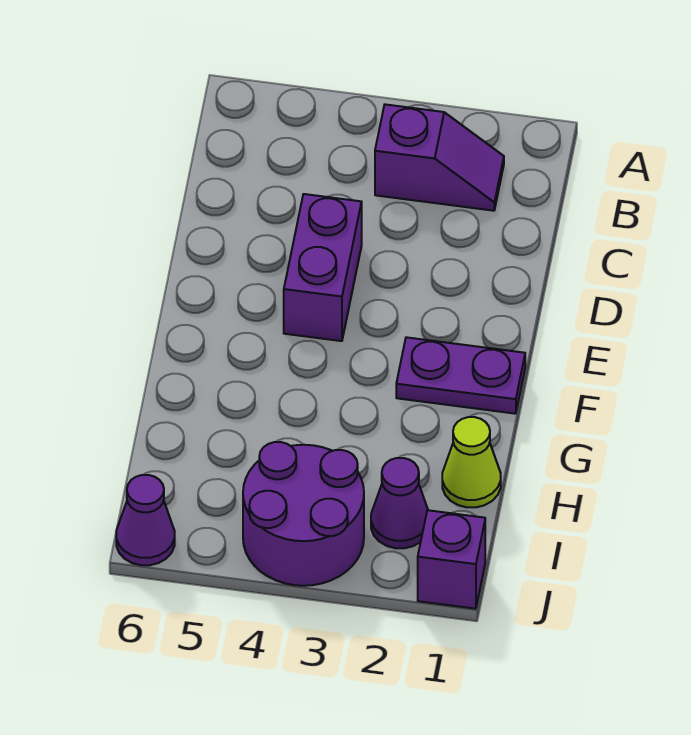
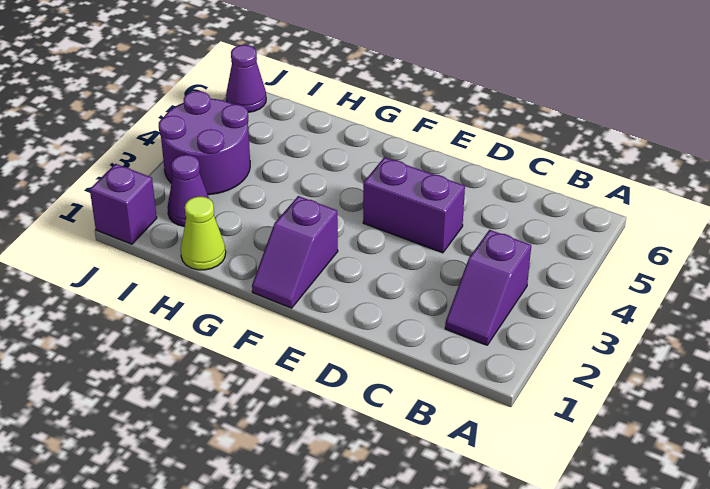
purple 1x2 plate [396,337,525,414] -> purple 1x2 slope [252,196,338,308]

